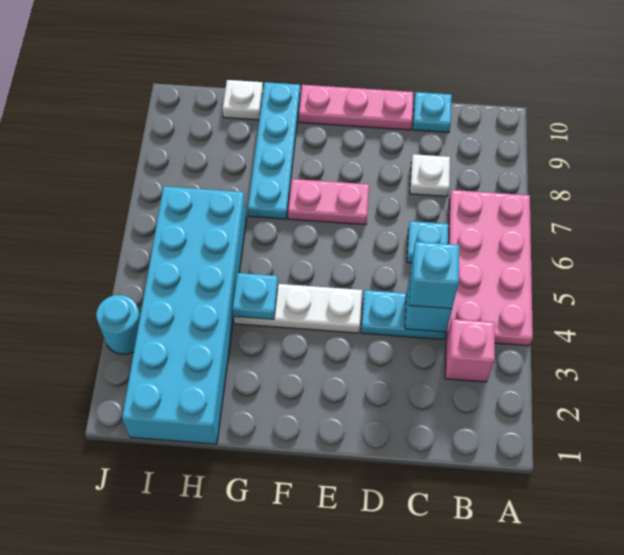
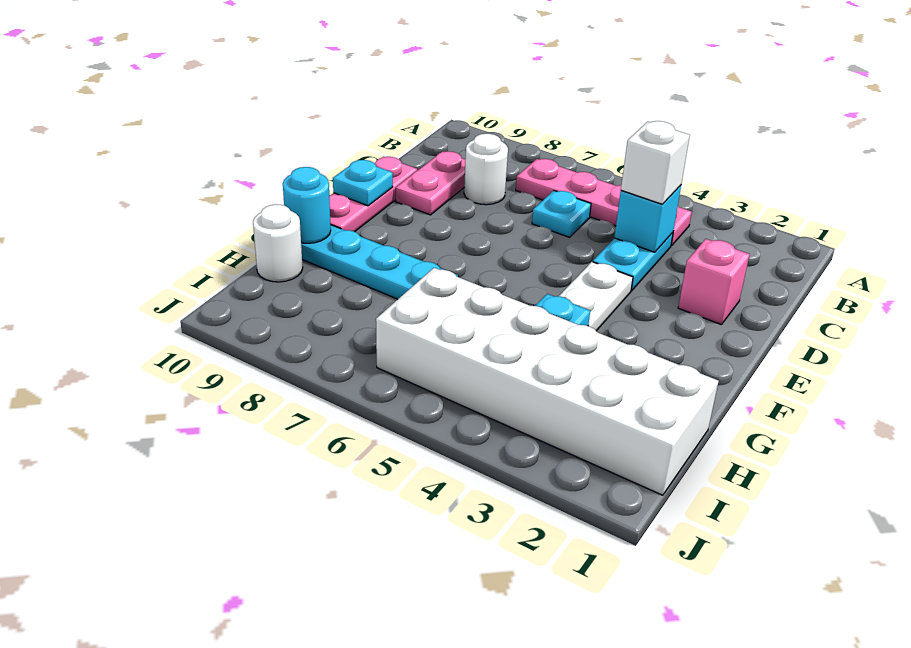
pink 2x4 plate [446,190,533,346] -> pink 1x4 plate [516,159,692,246]
pink 1x1 brick [445,319,495,382] -> pink 1x1 brick moved to [678,239,750,325]
cyan 1x1 brick [409,242,459,309] -> white 1x1 brick [621,121,690,204]
white 1x1 plate [410,154,450,197] -> white 1x1 round brick [464,134,508,205]
cyan 1x1 plate [413,92,452,132] -> cyan 1x1 plate moved to [333,160,393,206]
pink 1x2 plate [288,179,369,225] -> pink 1x2 plate moved to [396,151,465,215]
cyan 2x6 brick [122,186,247,444] -> white 2x6 brick [376,268,719,495]
white 1x1 plate [223,80,263,120] -> white 1x1 round brick [253,204,303,282]
cyan 1x1 round brick [96,295,140,354] -> cyan 1x1 round brick moved to [283,167,331,243]

